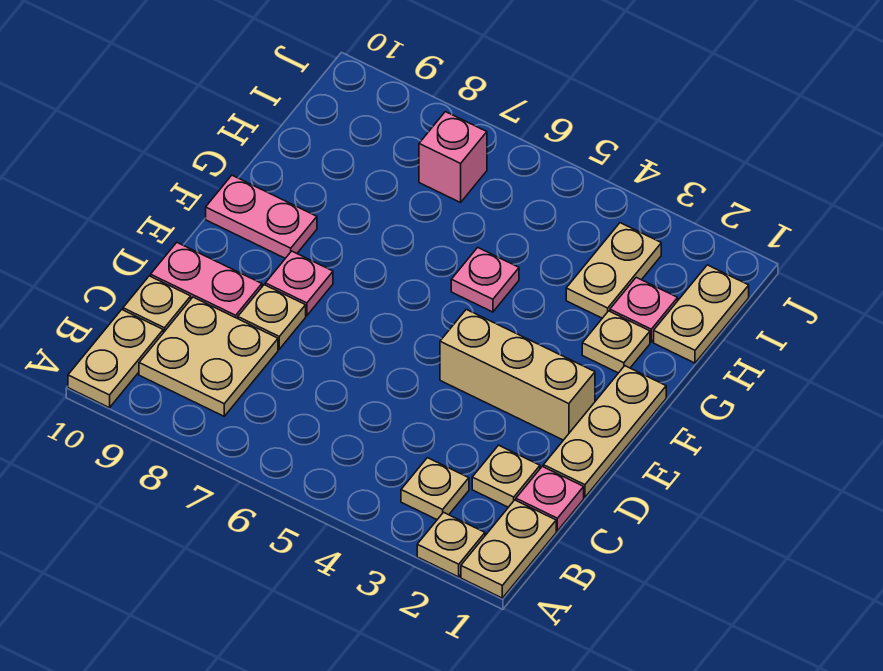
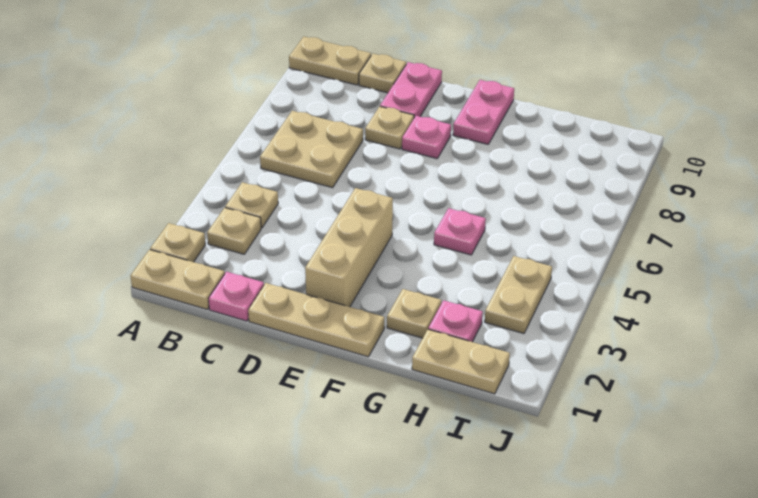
tan 2x2 plate [139,297,278,416] -> tan 2x2 plate moved to [260,111,363,188]
tan 1x1 plate [472,445,540,507] -> tan 1x1 plate moved to [225,182,278,228]
tan 1x2 plate [566,223,661,318] -> tan 1x2 plate turned to [485,256,552,333]
pink 1x1 brick [419,112,487,203] -> none

